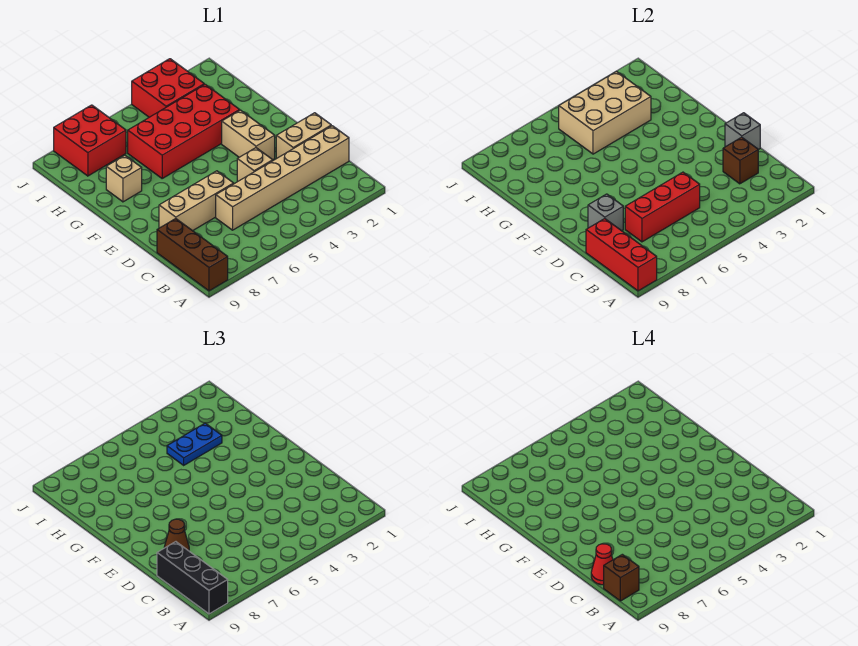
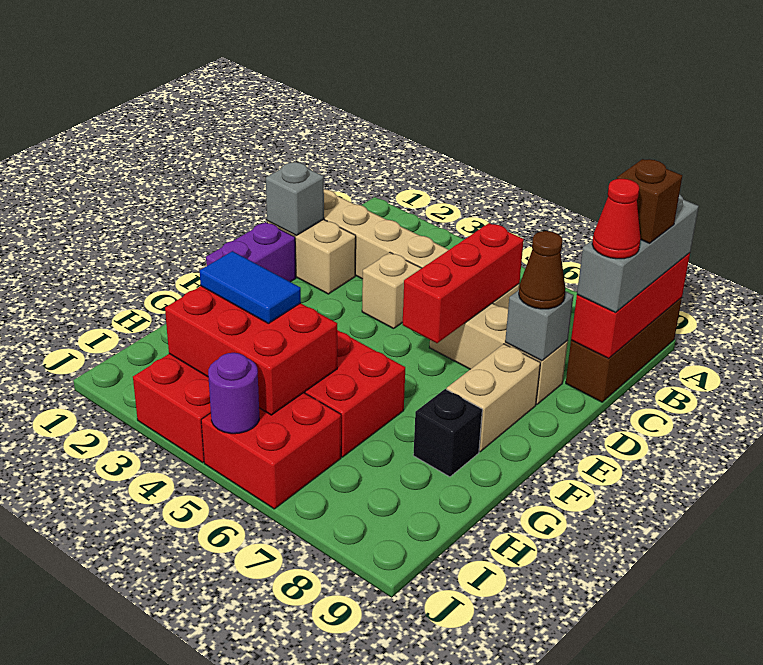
black 1x3 brick [157,542,228,614] -> grey 1x3 brick [577,194,699,313]
brown 1x1 brick [723,137,758,184] -> none
red 1x3 brick [625,172,700,242] -> red 1x3 brick turned to [403,223,524,343]
none -> purple 1x2 brick [206,222,296,282]
tan 1x2 brick [222,110,275,160] -> tan 1x2 brick moved to [447,344,540,452]
tan 1x1 brick [106,155,142,202] -> black 1x1 brick [413,389,482,477]
tan 2x3 brick [559,72,651,154] -> red 2x3 brick [165,286,337,415]
blue 1x2 plate [167,423,222,465] -> blue 1x2 tile [200,251,301,324]
red 2x2 brick [54,105,126,176] -> red 2x2 brick moved to [201,393,341,509]
none -> purple 1x1 round brick [208,353,259,434]

